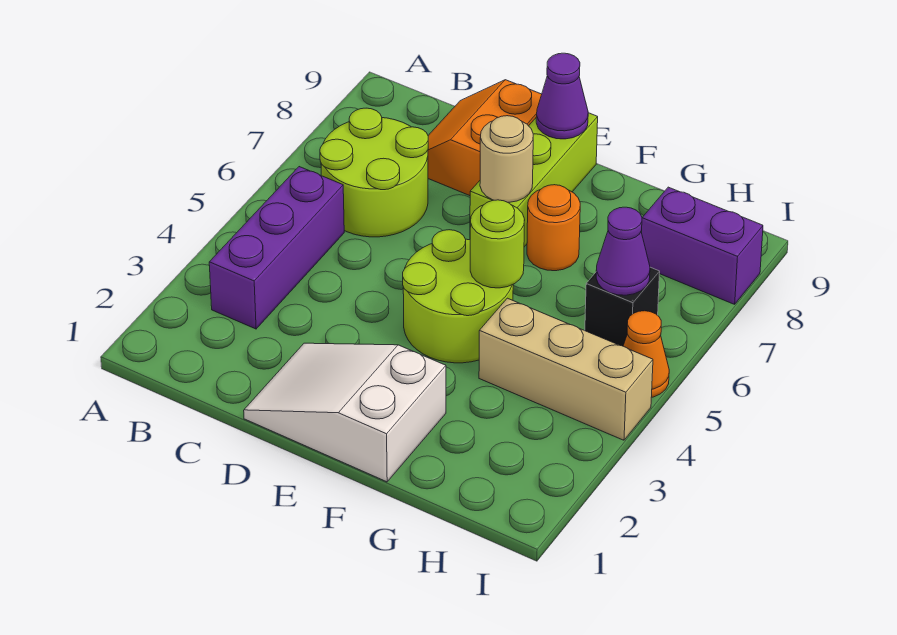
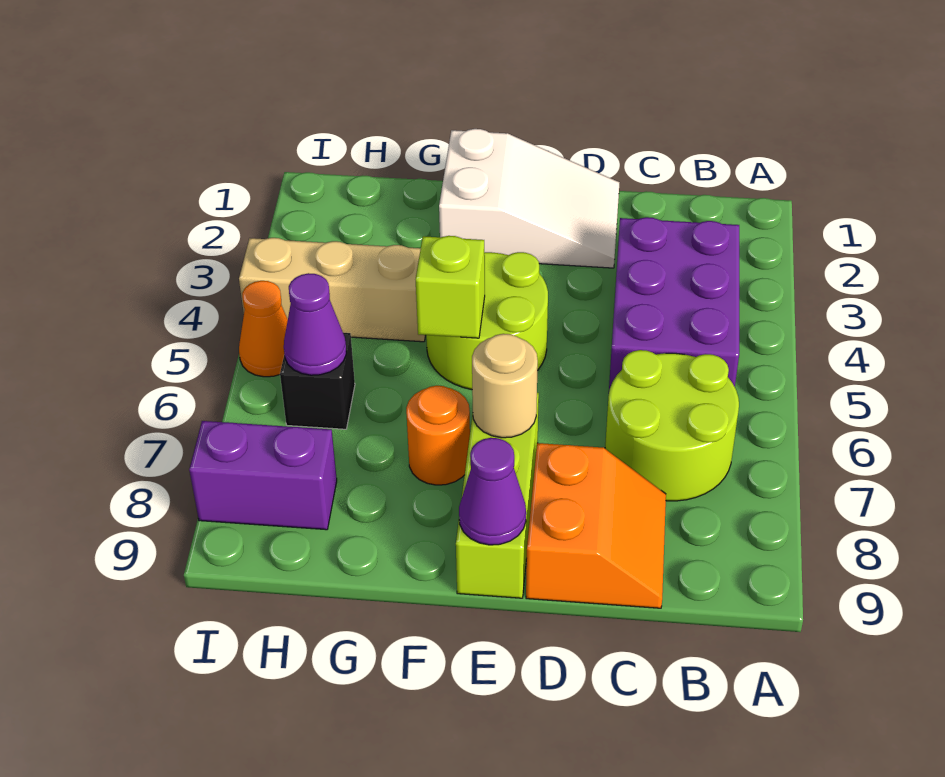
purple 1x3 brick [209,167,344,329] -> purple 2x3 brick [609,217,739,390]
lime 1x1 round brick [470,200,525,288] -> lime 1x1 brick [416,236,485,338]

